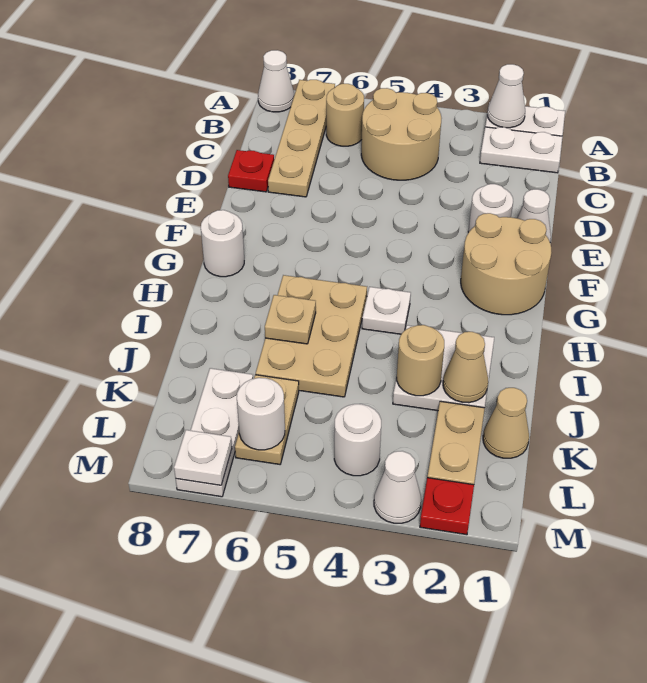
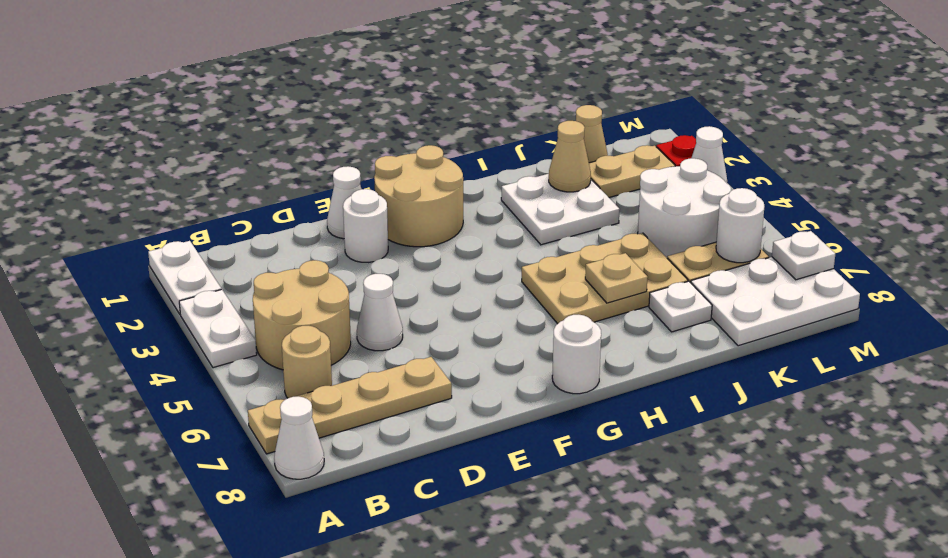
white 1x1 cone [487,64,525,128] -> white 1x1 cone moved to [357,274,403,351]
white 1x2 plate [480,127,562,173] -> white 1x2 plate moved to [179,290,257,368]
red 1x1 plate [228,150,274,192] -> none
white 1x1 plate [362,287,411,334] -> white 1x1 plate moved to [649,281,712,332]
tan 1x1 round brick [397,325,444,396] -> none
white 1x3 plate [176,368,253,497] -> white 2x3 plate [691,257,860,346]
white 1x1 round brick [334,404,381,476] -> white 2x2 round brick [638,158,731,258]

